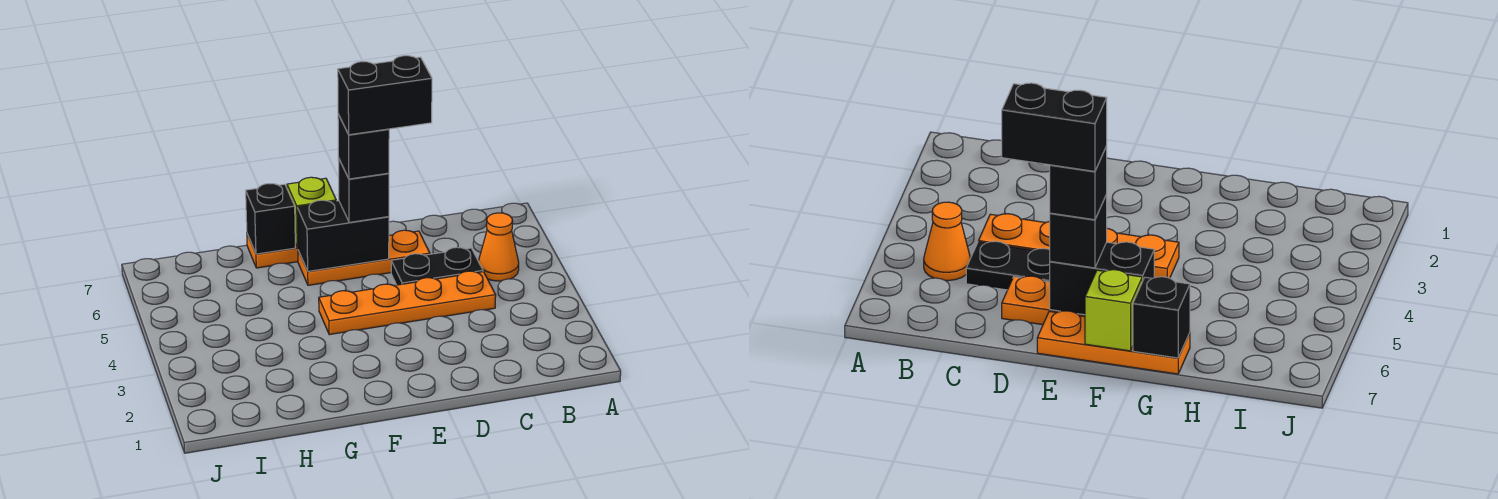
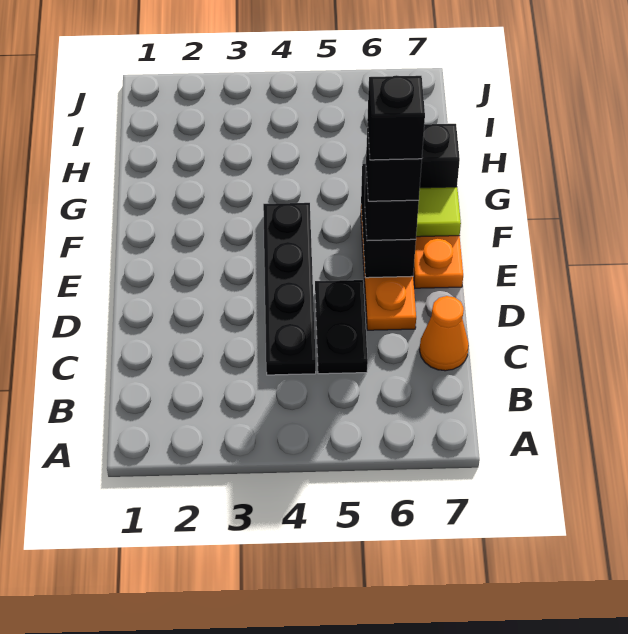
orange 1x1 cone [478,213,519,281] -> orange 1x1 cone moved to [420,296,469,371]
orange 1x4 plate [319,271,496,335] -> black 1x4 plate [263,203,316,375]
black 1x2 brick [338,56,432,135] -> black 1x1 brick [367,75,425,160]
lime 1x1 brick [287,177,336,248] -> lime 1x1 tile [416,187,461,237]

